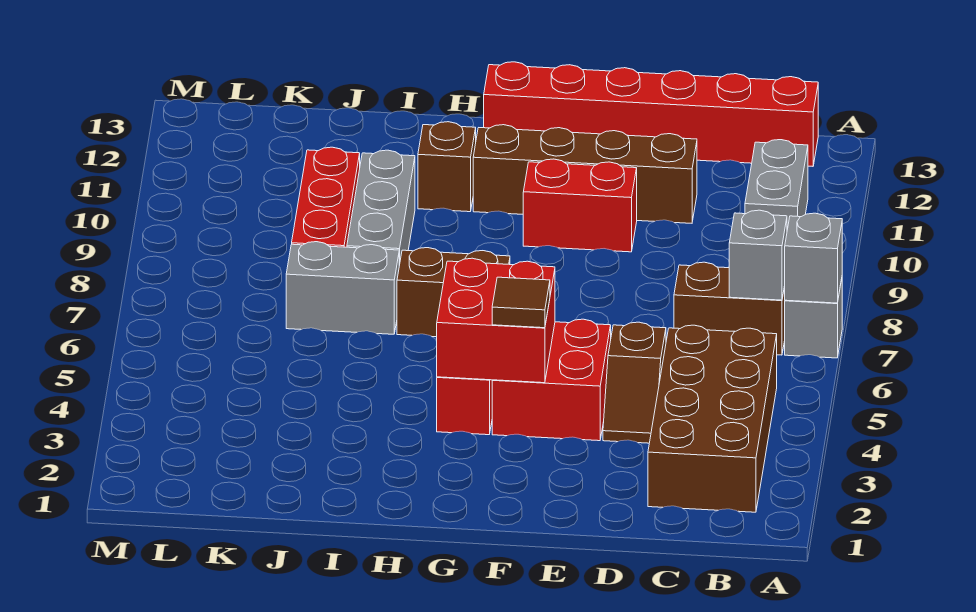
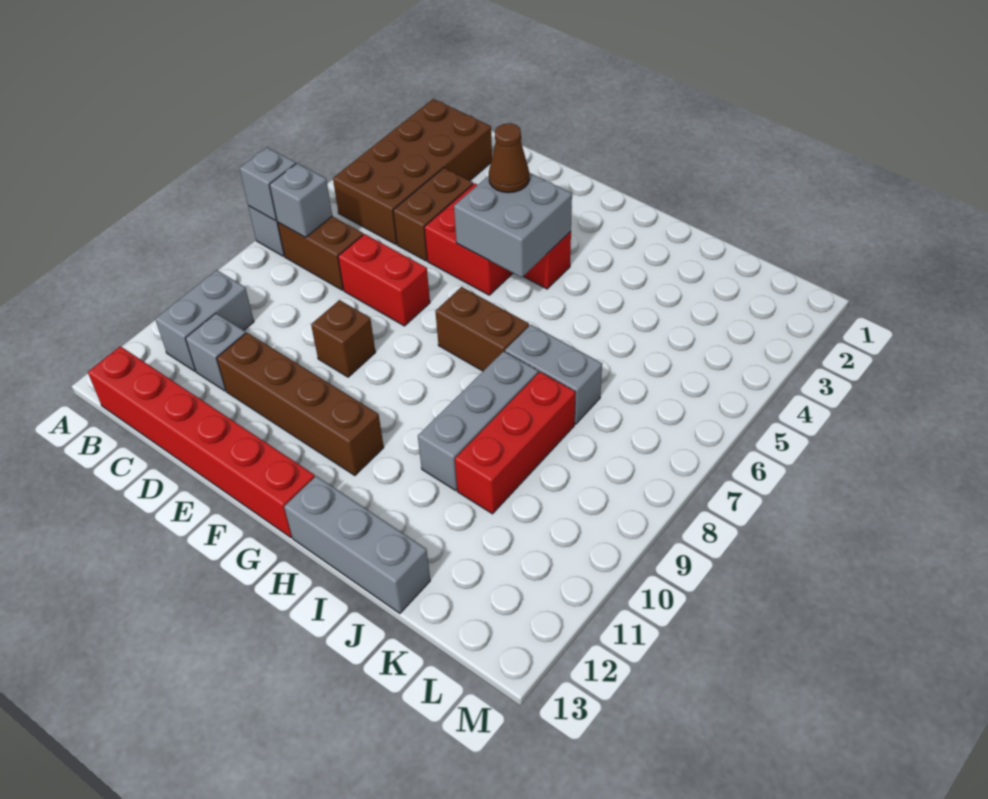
none -> grey 1x1 brick [185,313,246,391]
brown 1x2 slope [603,322,666,443] -> brown 1x2 brick [393,168,473,261]
red 1x2 brick [523,159,637,252] -> red 1x2 brick moved to [338,234,430,326]
red 2x2 brick [437,258,555,383] -> grey 2x2 brick [454,173,572,277]
brown 1x1 tile [492,277,550,328] -> brown 1x1 cone [489,123,529,193]
brown 1x1 brick [418,122,476,212] -> brown 1x1 brick moved to [311,300,375,377]
none -> grey 1x3 brick [284,476,430,613]

